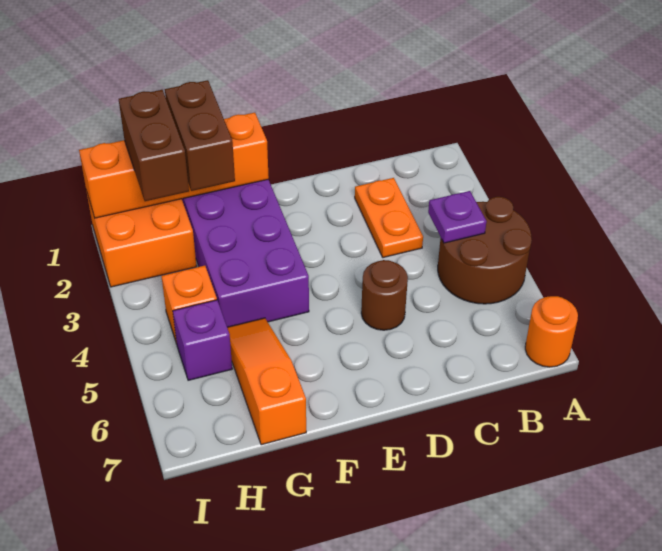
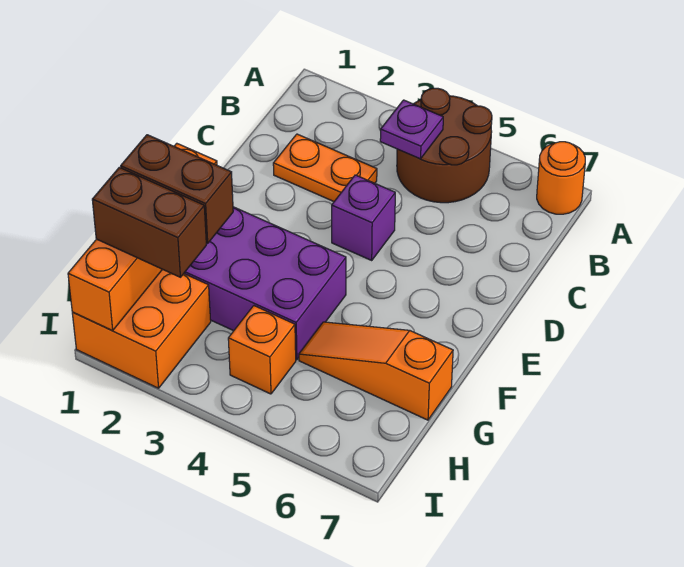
brown 1x1 round brick [361,260,408,330] -> none
purple 1x1 brick [173,300,232,380] -> purple 1x1 brick moved to [332,175,395,260]

